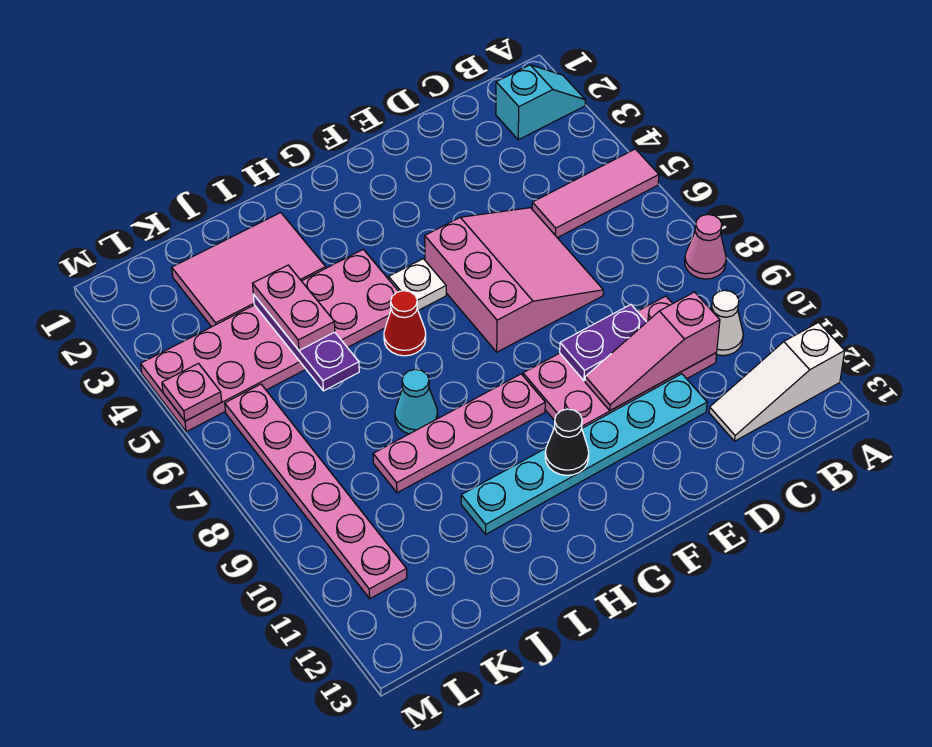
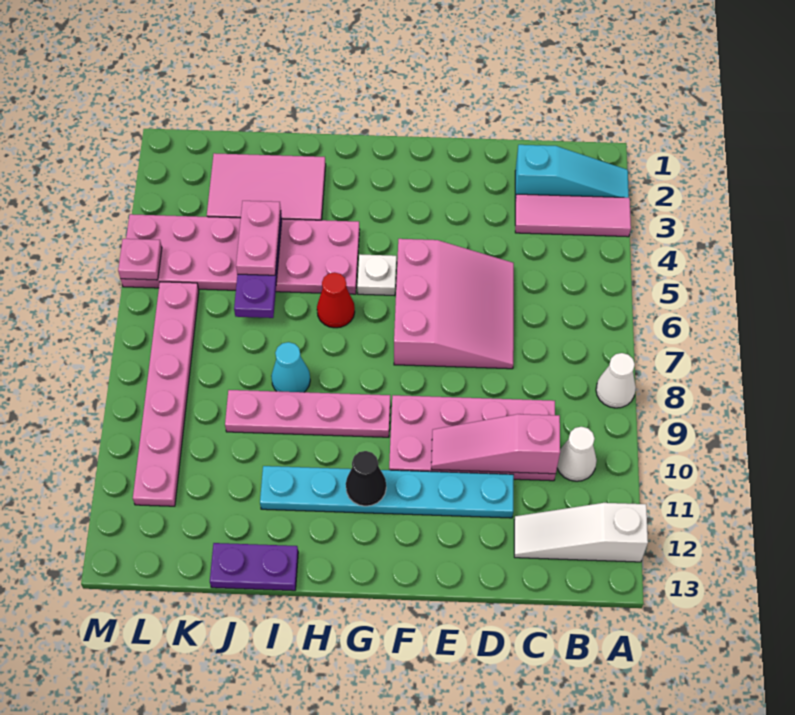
cyan 1x2 slope [496,65,585,140] -> cyan 1x3 slope [515,145,629,201]
pink 1x3 tile [532,149,659,238] -> pink 1x3 tile moved to [515,194,631,237]
pink 1x1 cone [685,214,726,279] -> white 1x1 cone [596,353,636,408]
purple 1x2 plate [560,305,646,381] -> purple 1x2 plate moved to [210,543,298,591]

